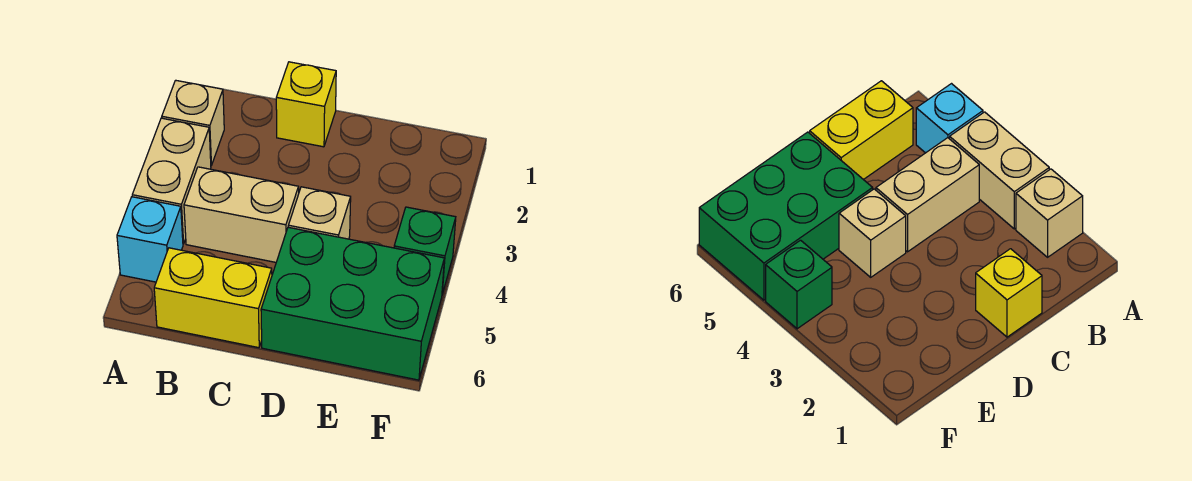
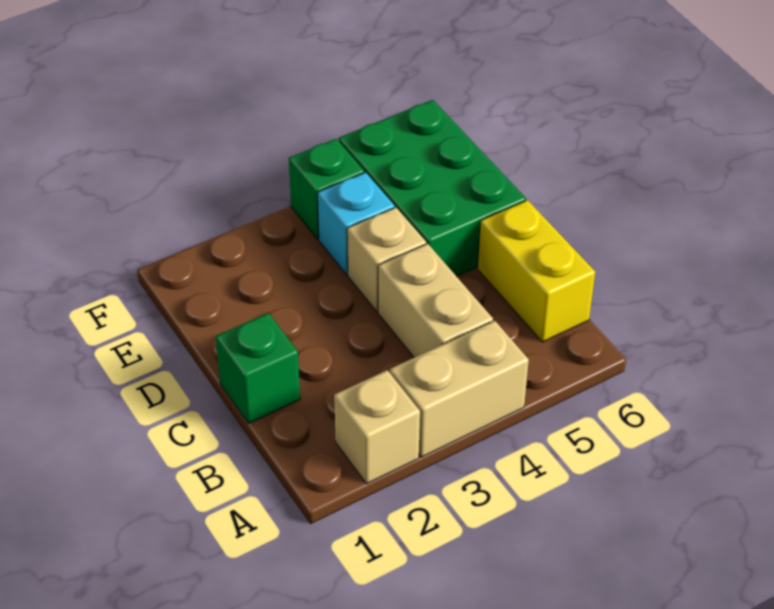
cyan 1x1 brick [117,197,183,282] -> cyan 1x1 brick moved to [318,172,395,275]
yellow 1x1 brick [276,62,336,147] -> green 1x1 brick [216,313,300,424]

